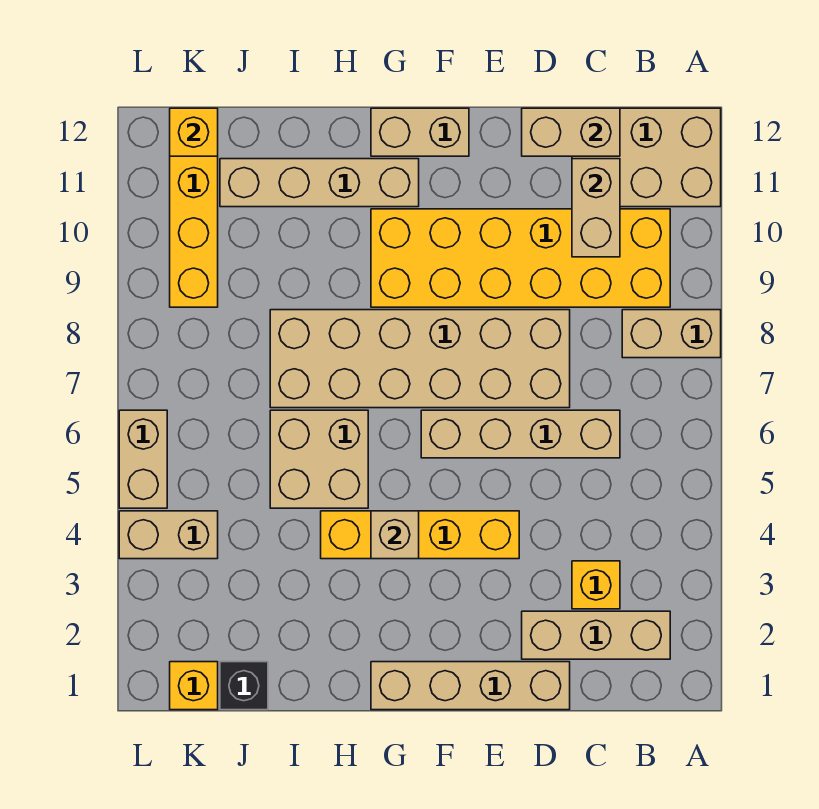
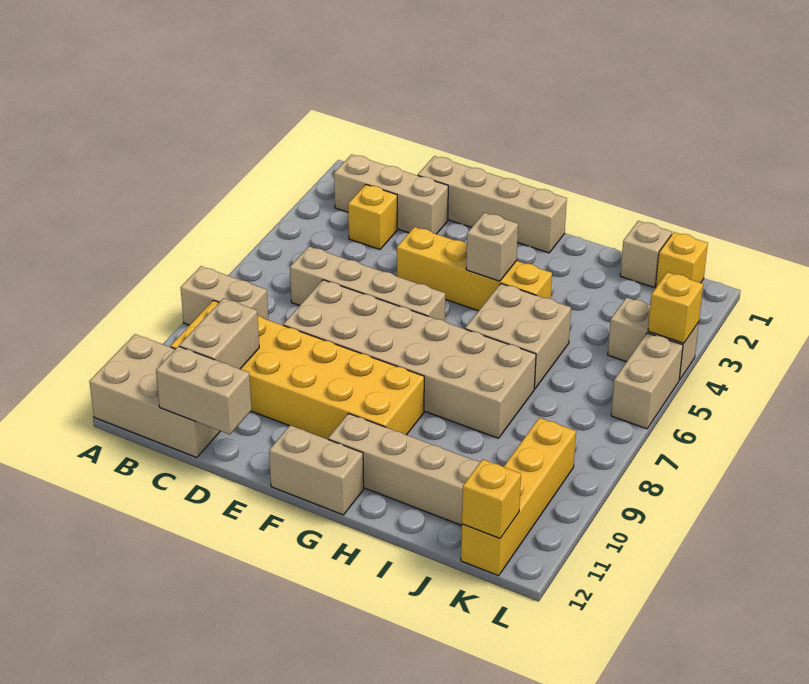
black 1x1 brick [220,662,268,710] -> tan 1x1 brick [620,221,672,287]
none -> yellow 1x1 brick [648,272,703,343]

